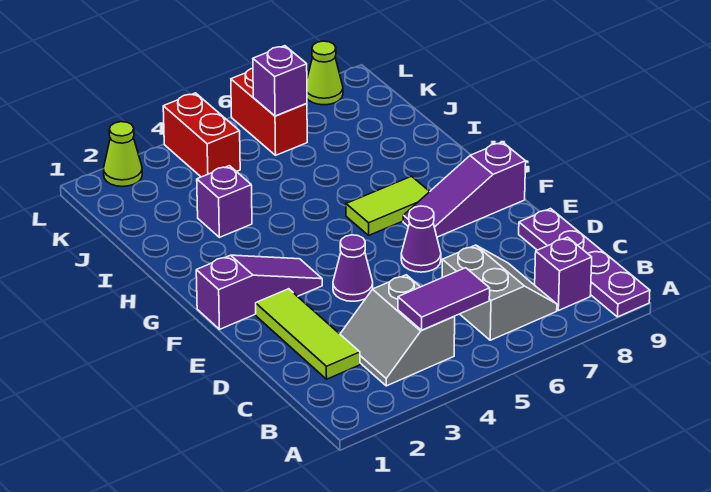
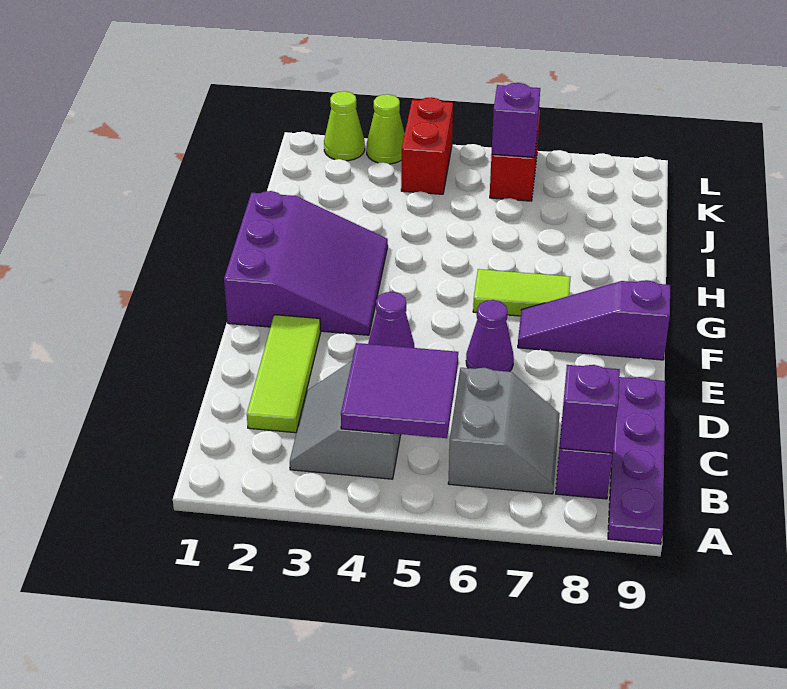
purple 1x2 tile [398,268,490,330] -> purple 2x2 tile [341,343,458,438]
purple 1x3 slope [196,255,322,329] -> purple 3x3 slope [224,191,388,335]
purple 1x1 brick [197,166,252,237] -> purple 1x1 brick moved to [560,365,620,453]
lime 1x1 cone [307,41,343,105] -> lime 1x1 cone moved to [367,94,405,164]

